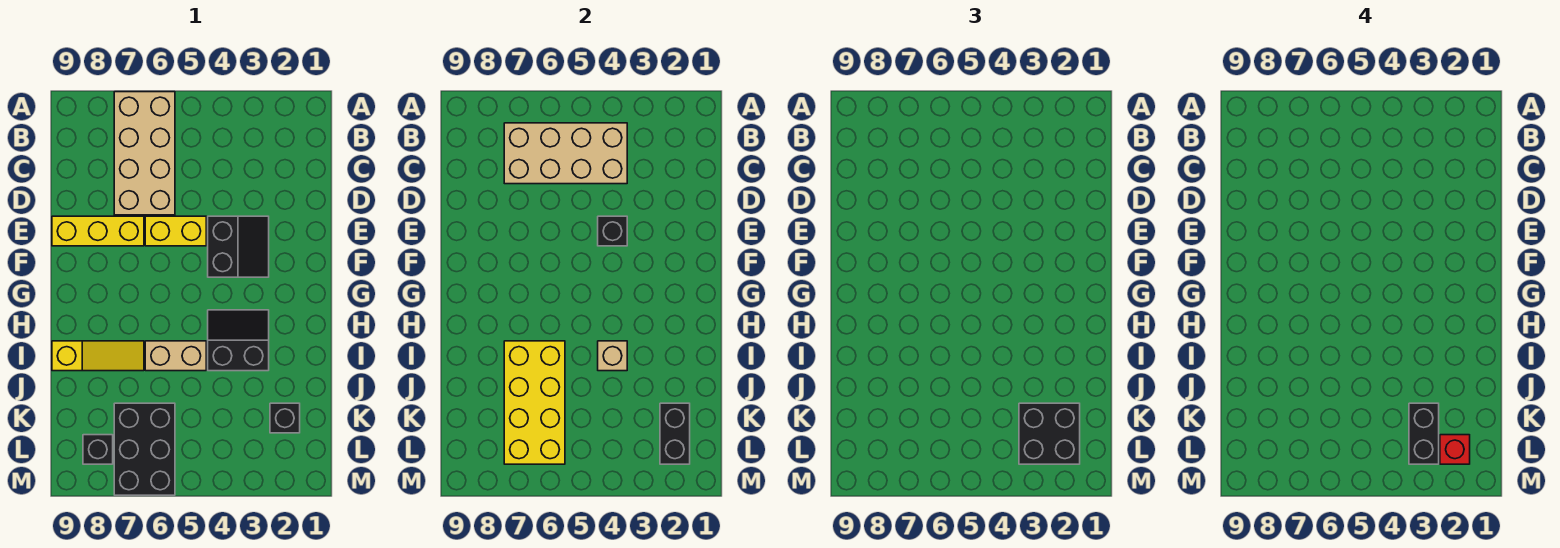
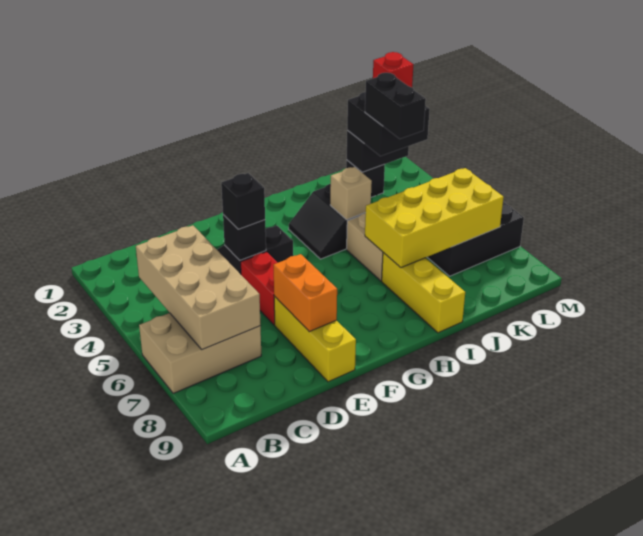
tan 2x4 brick [114,92,175,215] -> tan 2x3 brick [139,313,261,393]
yellow 1x2 brick [145,216,206,246] -> red 1x2 brick [241,252,278,325]
none -> orange 1x2 brick [274,254,337,332]
yellow 1x3 slope [52,341,144,371] -> yellow 1x3 brick [382,253,465,333]
black 1x2 brick [1409,403,1439,464] -> black 1x2 brick turned to [365,73,426,139]
black 1x1 brick [83,435,113,464] -> black 1x1 brick moved to [221,173,265,229]

